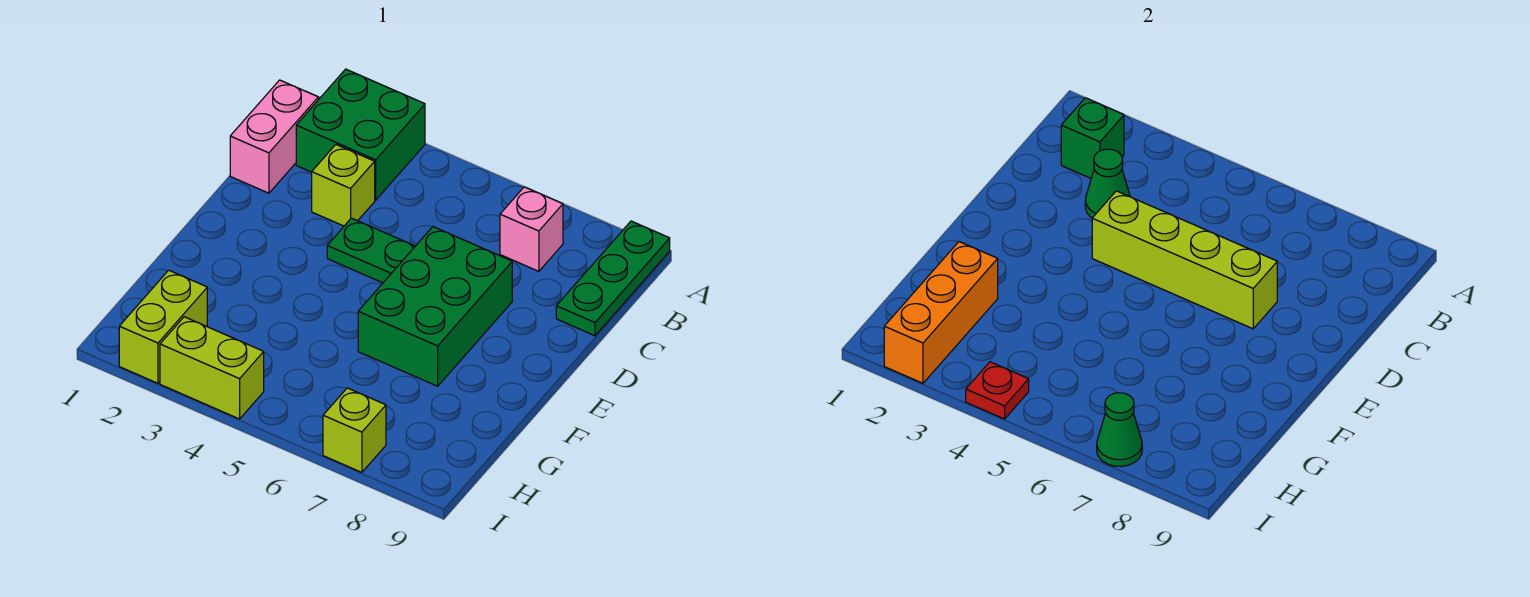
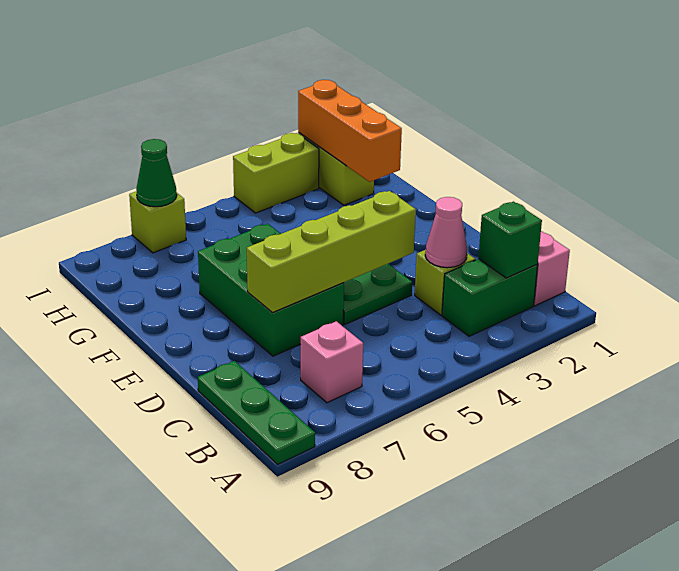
green 2x2 brick [296,69,425,200] -> green 1x2 brick [442,259,537,336]
green 1x1 cone [1085,149,1130,218] -> pink 1x1 cone [425,197,467,268]
red 1x1 plate [966,362,1029,419] -> none

